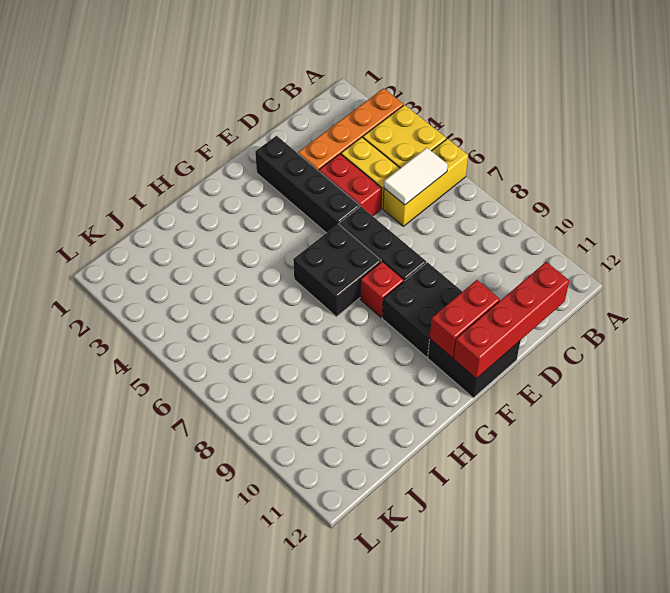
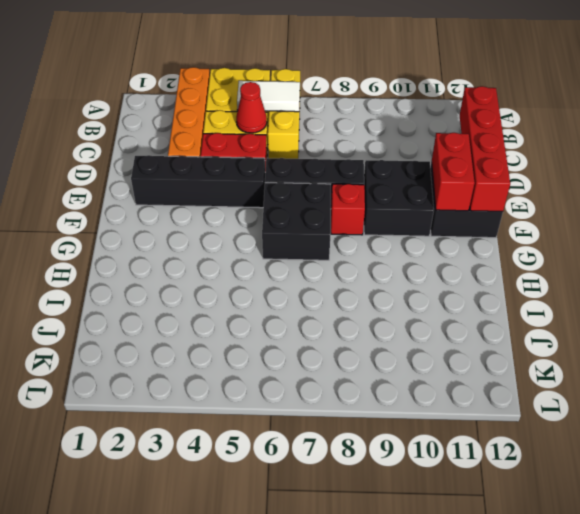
white 1x2 tile [384,148,448,205] -> white 1x2 tile turned to [237,81,300,112]
none -> red 1x1 cone [236,82,267,133]

